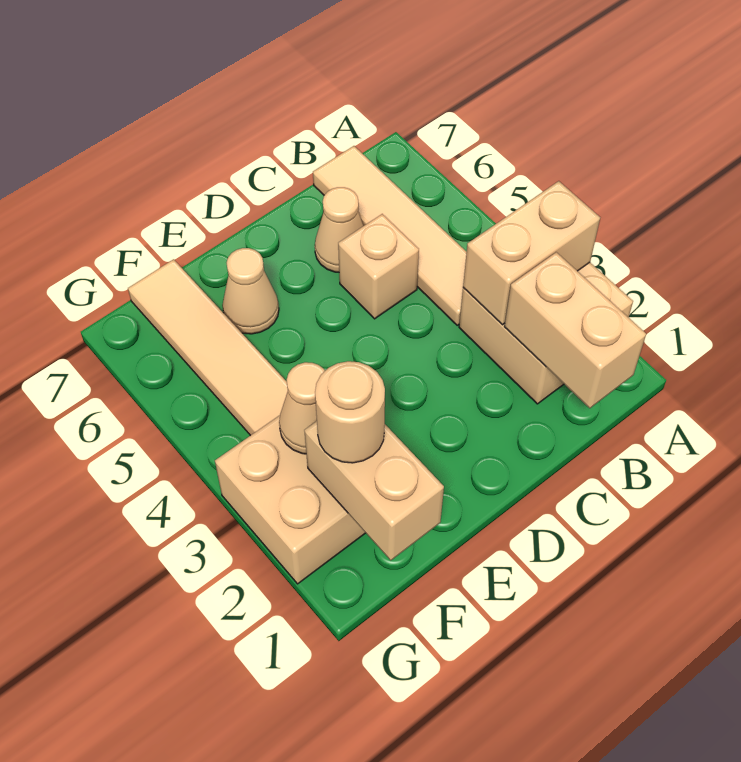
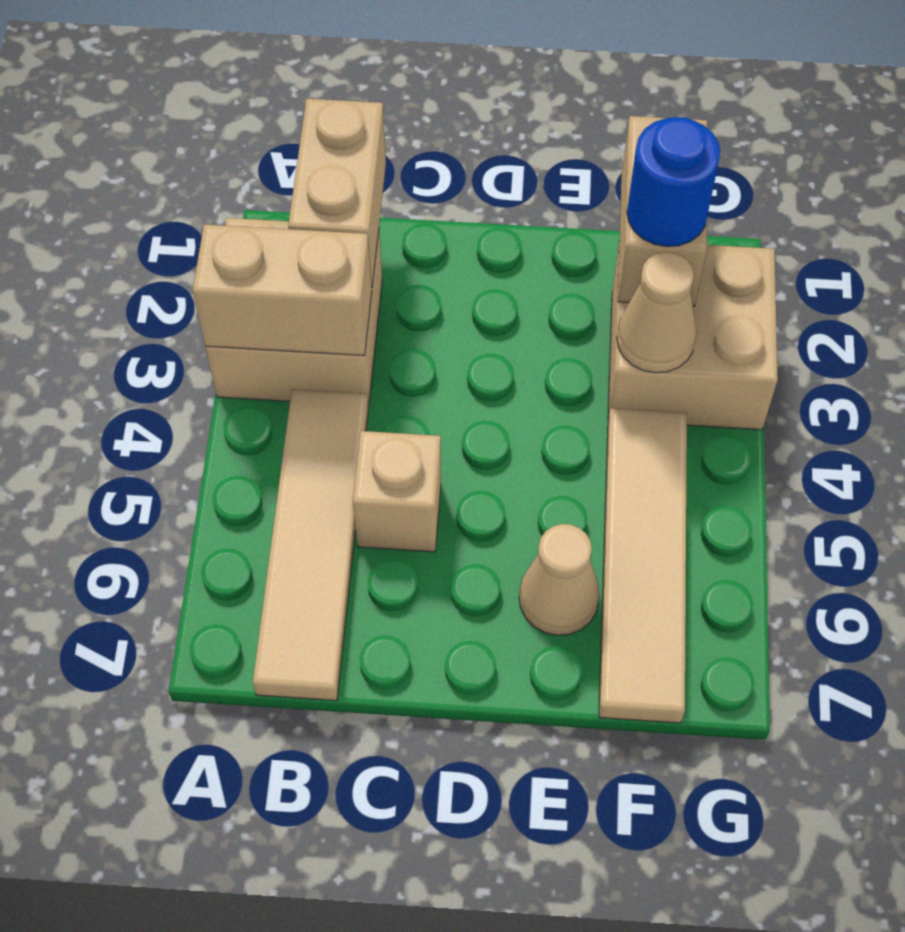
tan 1x1 cone [315,187,363,272] -> none
tan 1x1 round brick [315,361,385,463] -> blue 1x1 round brick [627,117,721,247]

